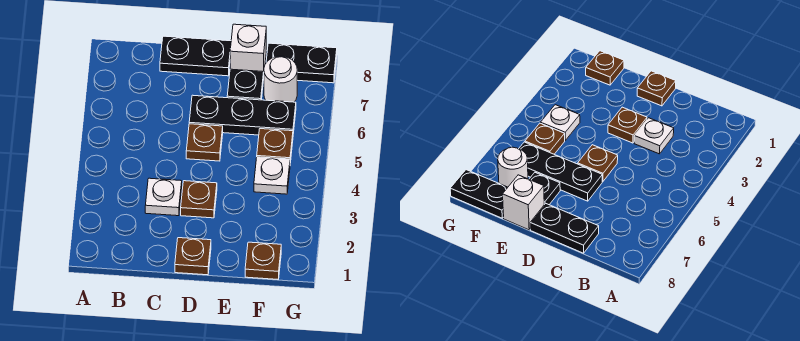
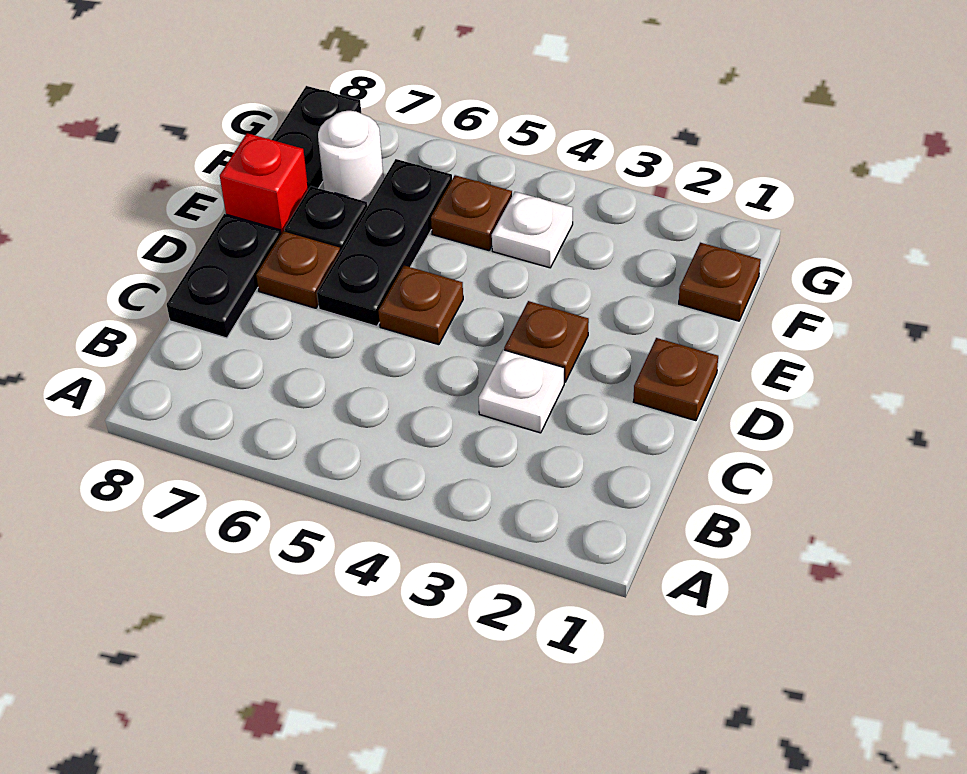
none -> brown 1x1 plate [256,231,341,308]
white 1x1 brick [230,24,266,72] -> red 1x1 brick [220,133,308,233]

